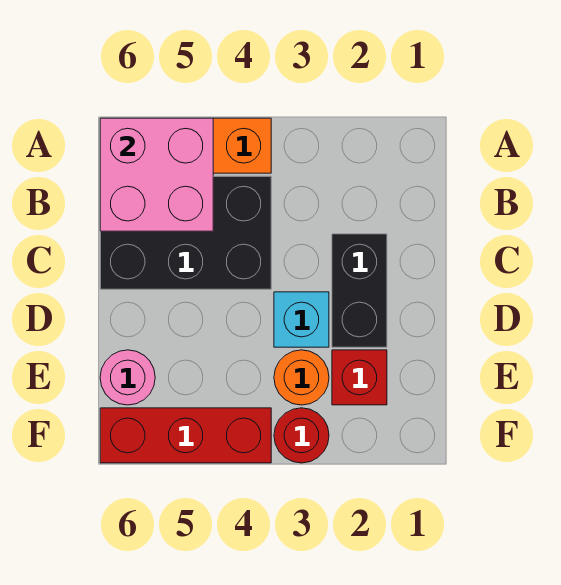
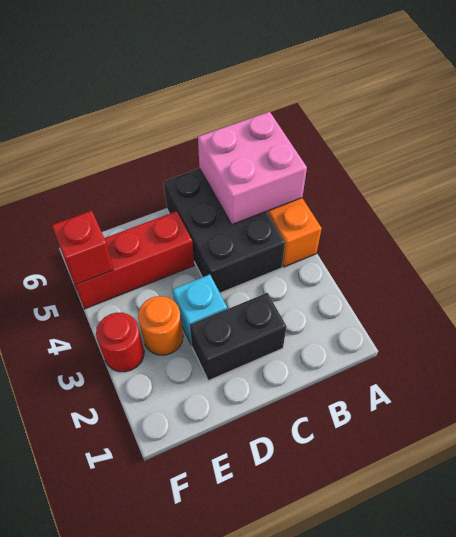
red 1x1 brick [332,350,387,405] -> red 1x1 brick moved to [52,211,114,285]
pink 1x1 round brick [100,350,155,405] -> none
red 1x3 brick [100,408,271,463] -> red 1x3 brick turned to [69,211,194,309]

